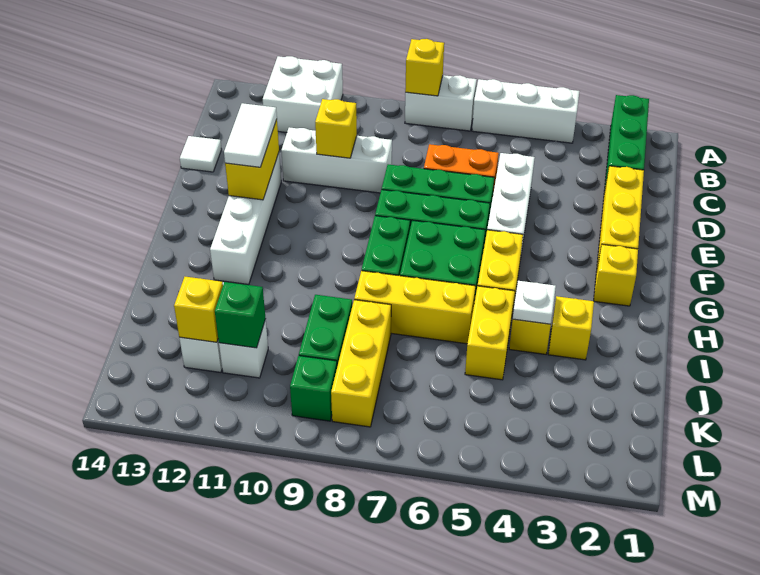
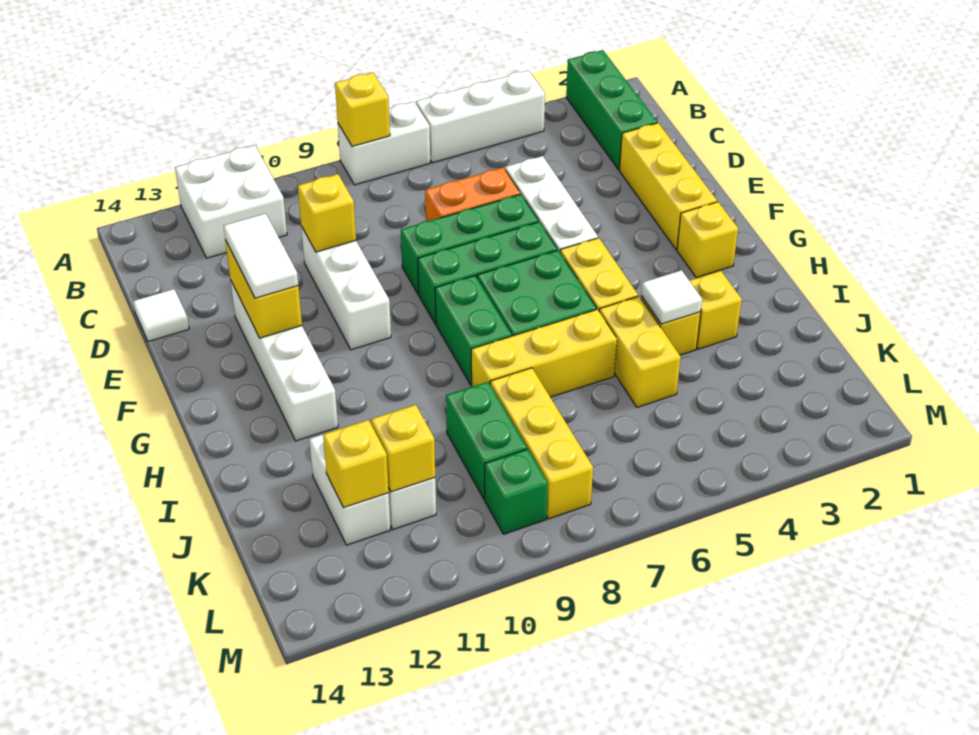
white 1x3 brick [281,127,392,193] -> white 1x3 brick turned to [301,226,391,350]
white 1x1 plate [513,281,556,324] -> white 1x1 tile [641,270,702,324]
green 1x1 brick [215,282,266,348] -> yellow 1x1 brick [371,405,435,492]

